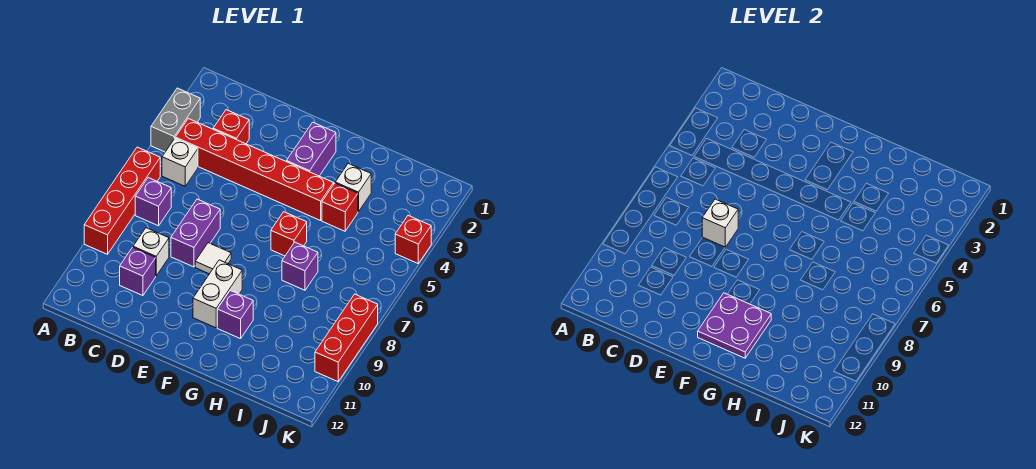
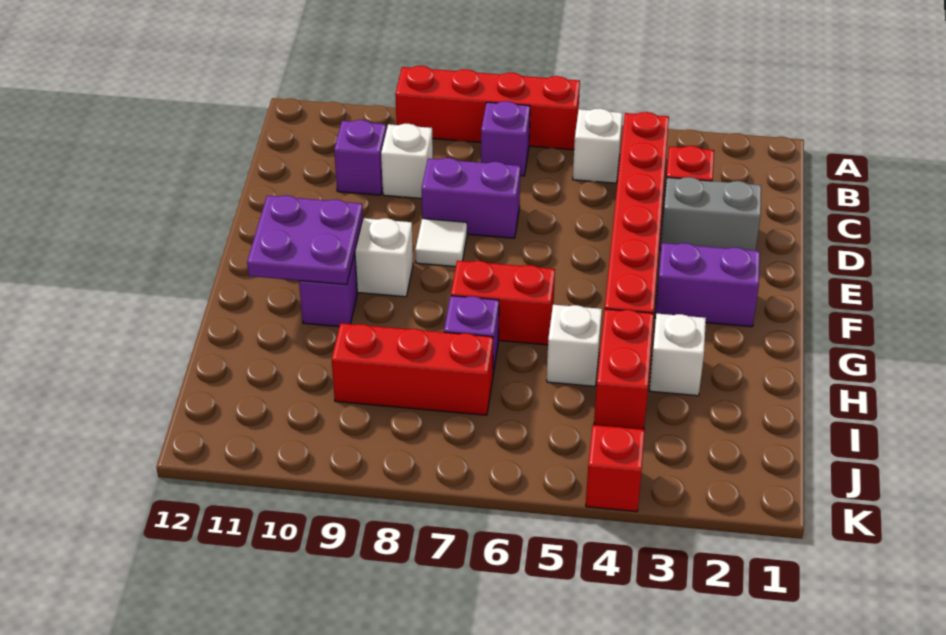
grey 1x2 brick [151,88,200,152] -> grey 1x2 brick moved to [660,177,761,251]
white 1x1 brick [702,199,738,247] -> white 1x1 brick moved to [547,305,602,386]
red 1x1 brick [271,212,307,256] -> red 1x2 brick [451,260,555,345]
red 1x1 brick [322,183,358,231] -> red 1x2 brick [594,309,654,430]
red 1x3 brick [315,294,378,382] -> red 1x3 brick moved to [332,323,493,415]

